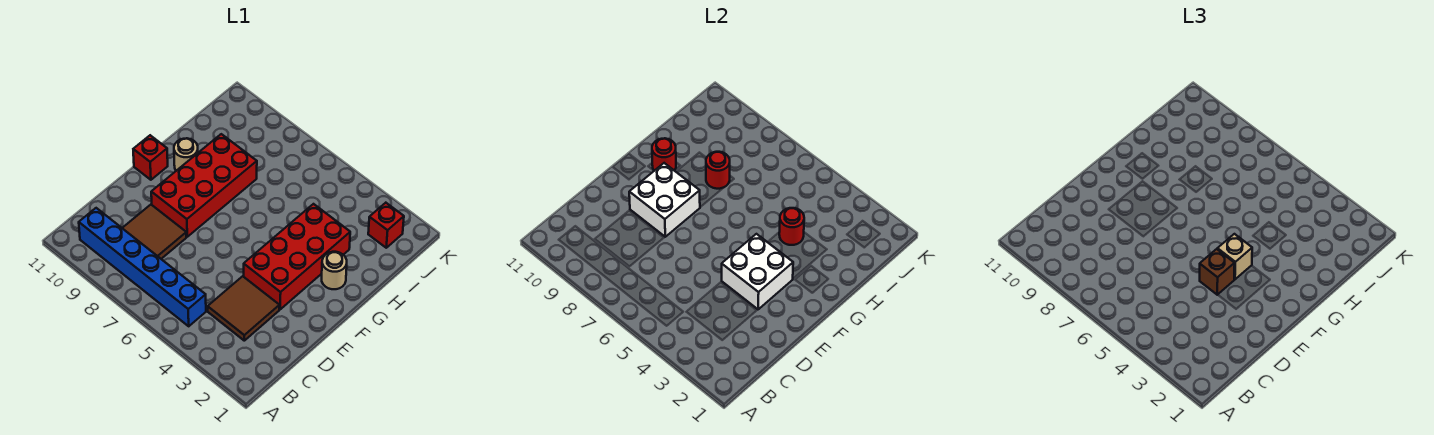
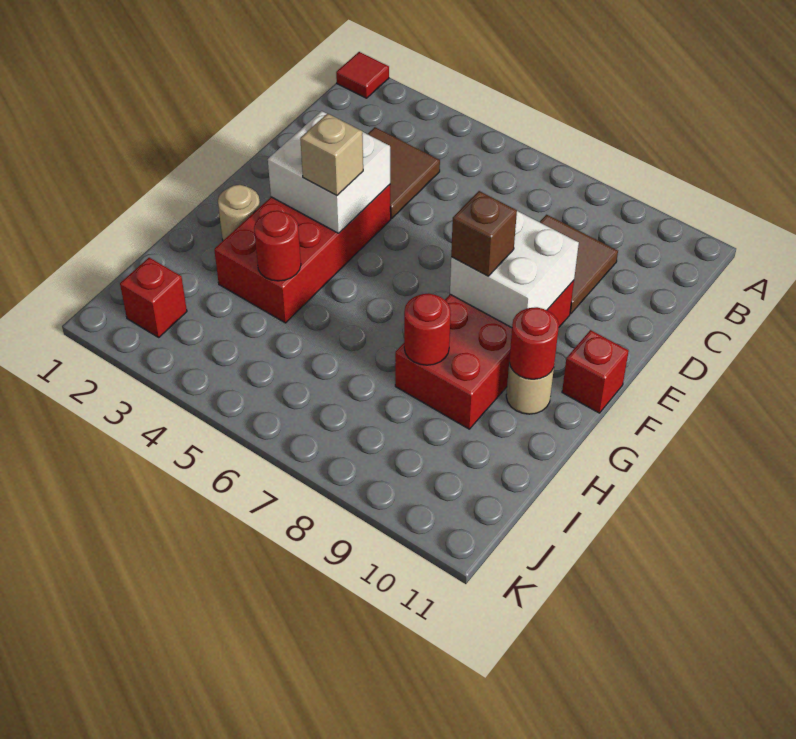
none -> red 1x1 tile [336,52,389,98]
blue 1x6 brick [79,208,206,326] -> none
brown 1x1 brick [1200,249,1235,295] -> brown 1x1 brick moved to [451,191,517,276]

